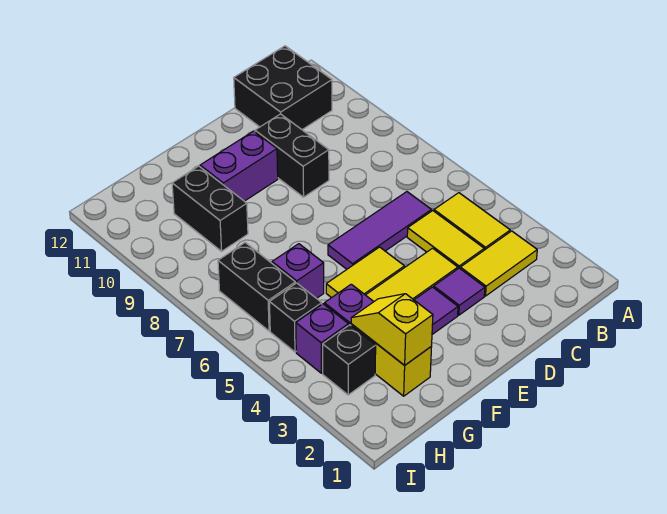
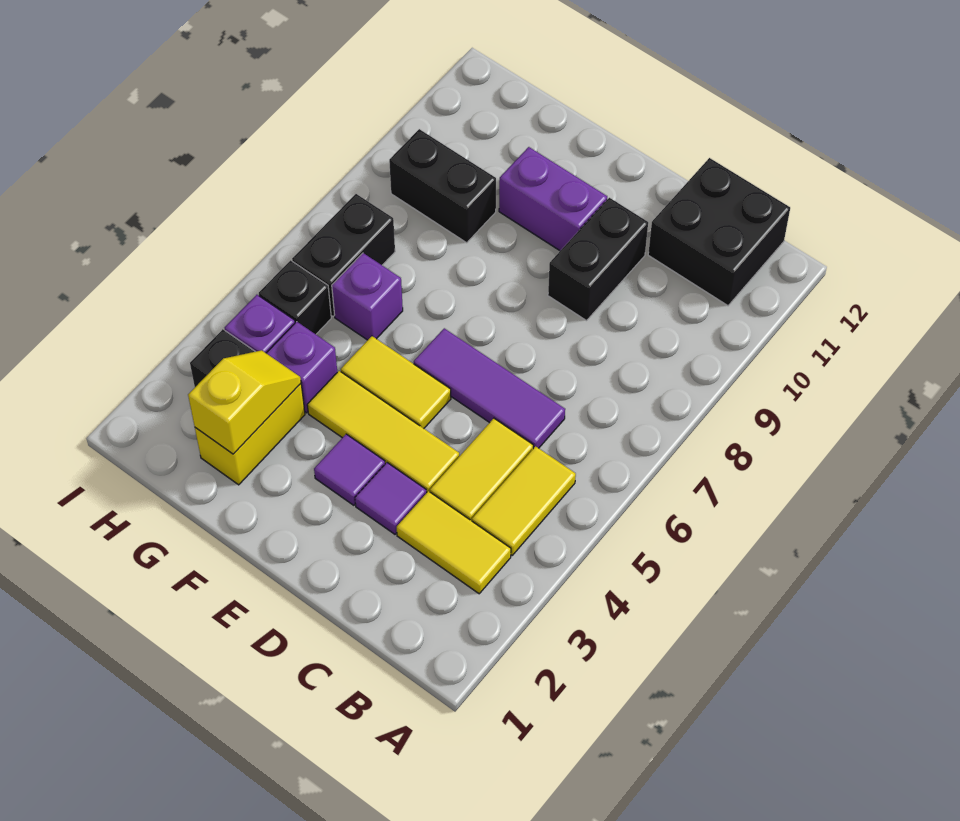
black 1x2 brick [172,166,248,251] -> black 1x2 brick turned to [389,129,496,243]

